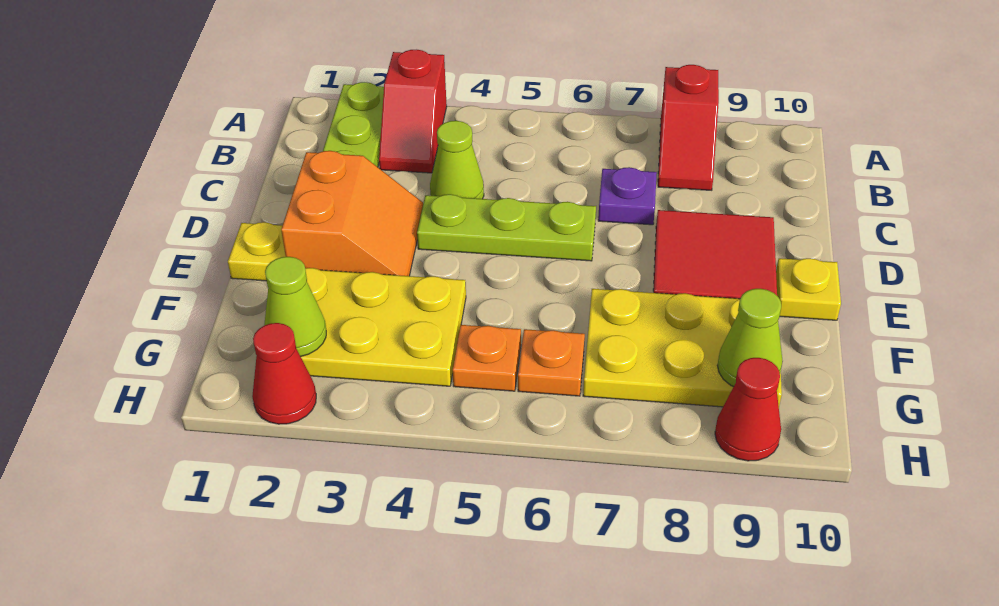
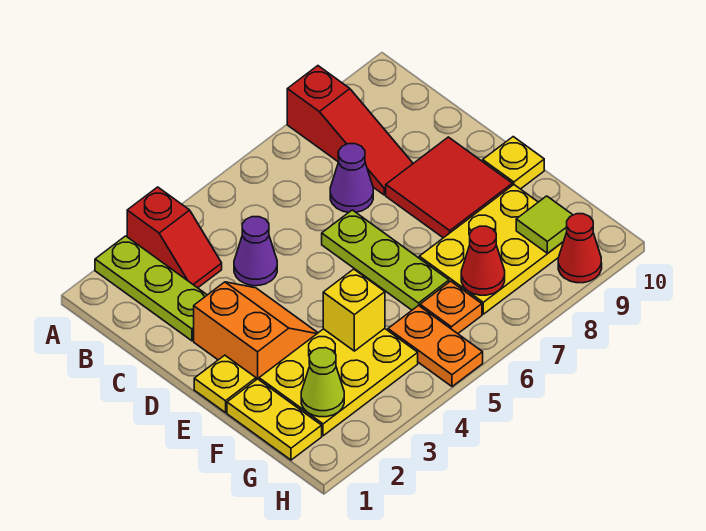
red 1x2 slope [658,65,719,190] -> red 1x3 slope [287,66,413,195]
lime 1x1 cone [430,121,484,199] -> purple 1x1 cone [234,217,277,286]
purple 1x1 plate [598,167,657,225] -> purple 1x1 cone [330,144,373,213]
lime 1x3 plate [417,194,596,261] -> lime 1x3 plate turned to [322,210,449,310]
none -> yellow 1x2 plate [227,379,322,460]
none -> yellow 1x1 brick [323,269,385,351]
orange 1x1 plate [453,325,521,391] -> orange 1x2 plate [388,305,483,387]
lime 1x1 cone [717,289,783,387] -> lime 1x1 tile [516,196,572,253]
red 1x1 cone [252,323,316,424] -> red 1x1 cone moved to [461,226,505,295]

